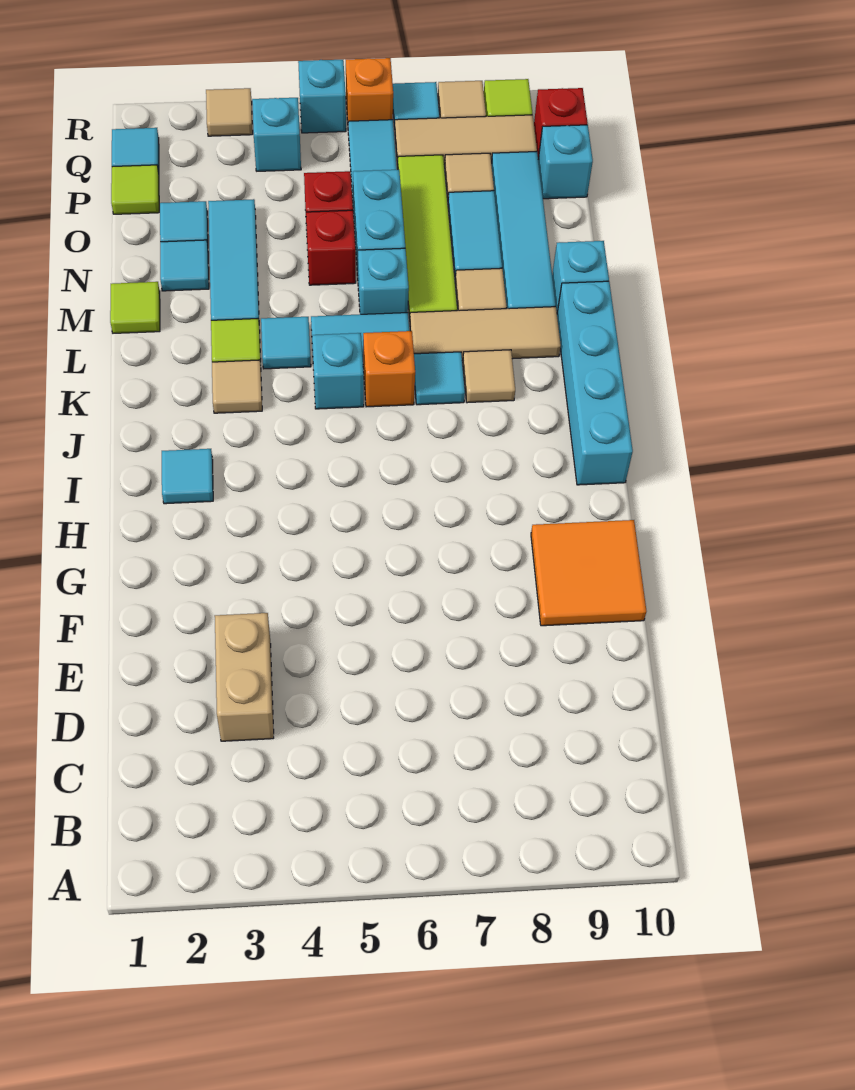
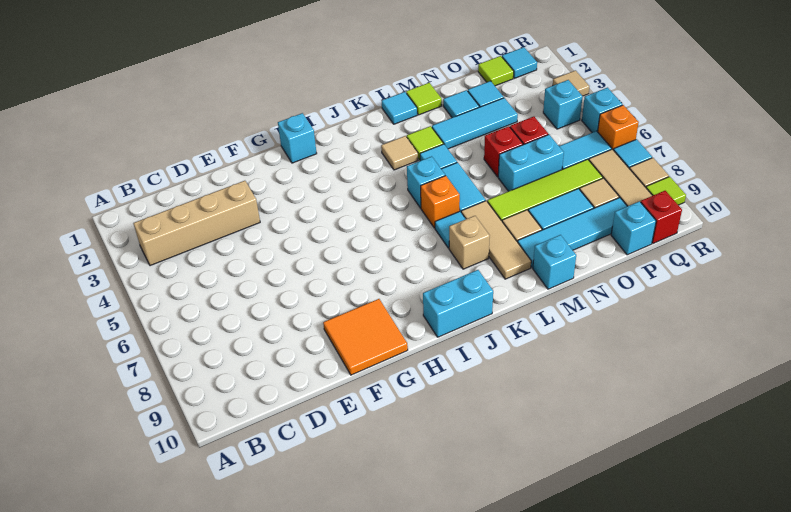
tan 1x2 brick [215,613,274,741] -> tan 1x4 brick [133,181,260,266]
cyan 1x1 tile [162,449,213,504] -> cyan 1x1 tile moved to [382,92,417,124]
cyan 1x4 brick [557,281,633,485] -> cyan 1x2 brick [423,270,493,337]
tan 1x1 tile [463,350,515,403] -> tan 1x1 brick [449,216,490,269]
cyan 1x1 brick [358,248,409,314] -> cyan 1x1 brick moved to [278,113,317,163]

